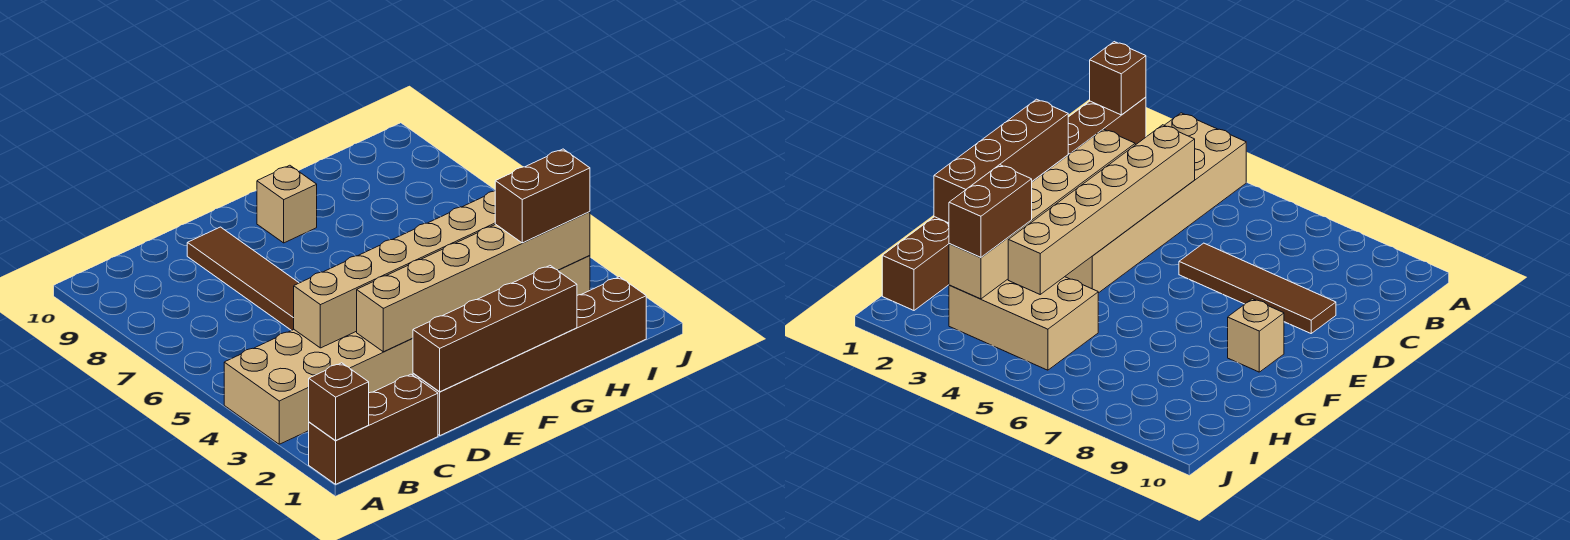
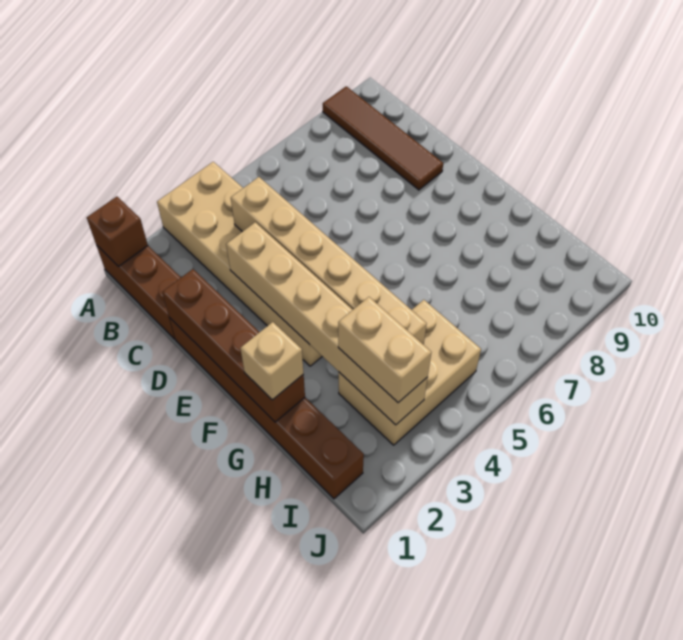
brown 1x4 tile [187,227,299,331] -> brown 1x4 tile turned to [323,86,443,190]
tan 1x1 brick [257,165,317,243] -> tan 1x1 brick moved to [240,322,304,400]
brown 1x2 brick [495,149,590,243] -> tan 1x2 brick [338,297,431,403]

